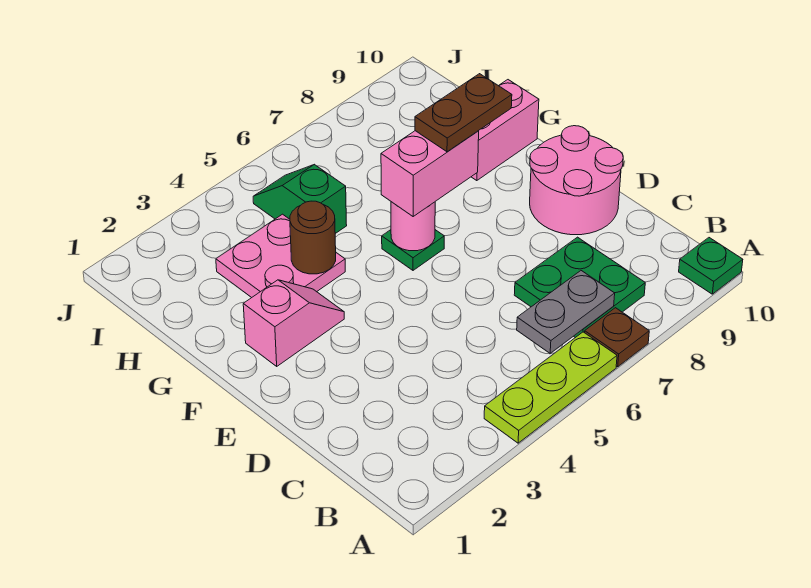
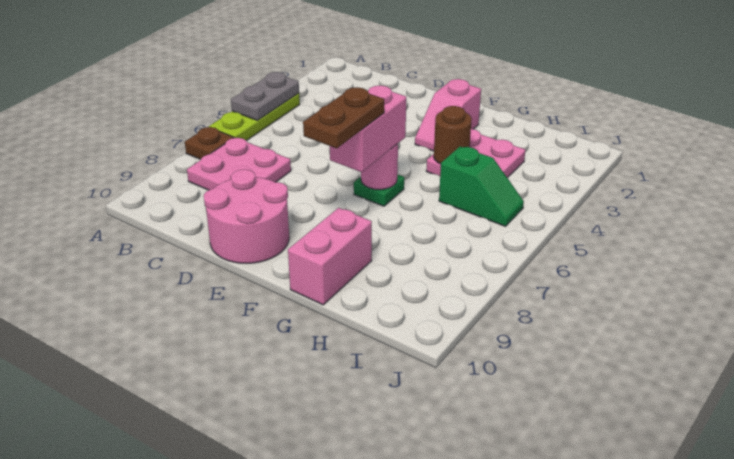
green 1x1 plate [679,238,743,294] -> none
grey 1x2 plate [517,271,615,353] -> grey 1x2 plate moved to [231,72,299,120]
green 2x2 plate [514,237,645,338] -> pink 2x2 plate [187,138,291,190]

